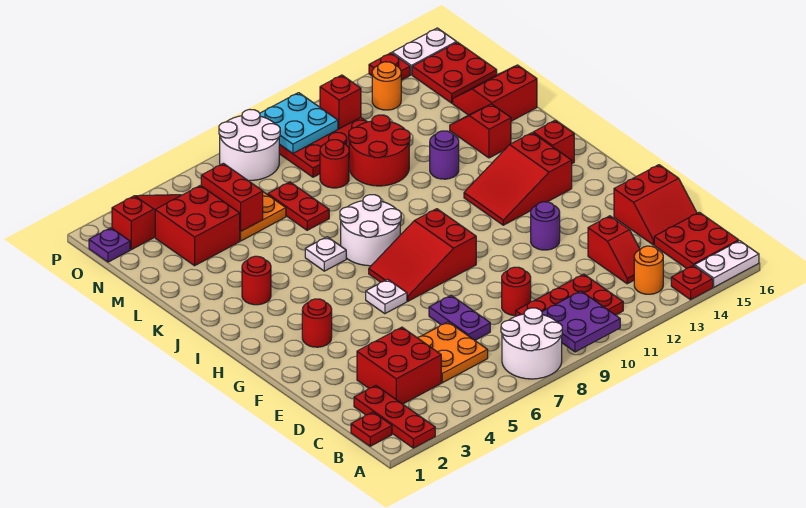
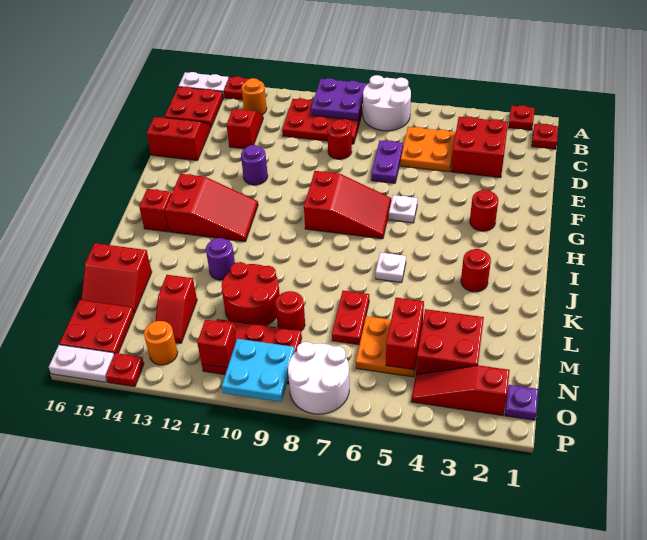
red 1x3 plate [354,386,435,448] -> red 1x1 plate [509,105,535,130]
white 2x2 round brick [340,195,401,266] -> none
red 1x2 slope [450,104,511,158] -> red 1x2 slope moved to [155,275,197,343]

